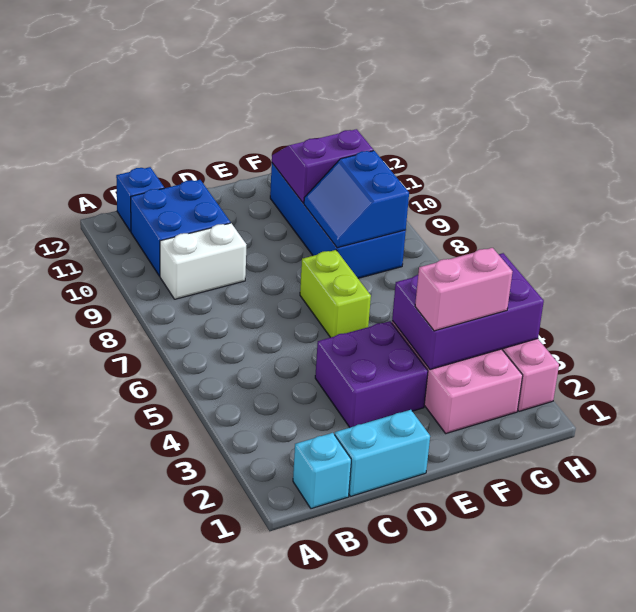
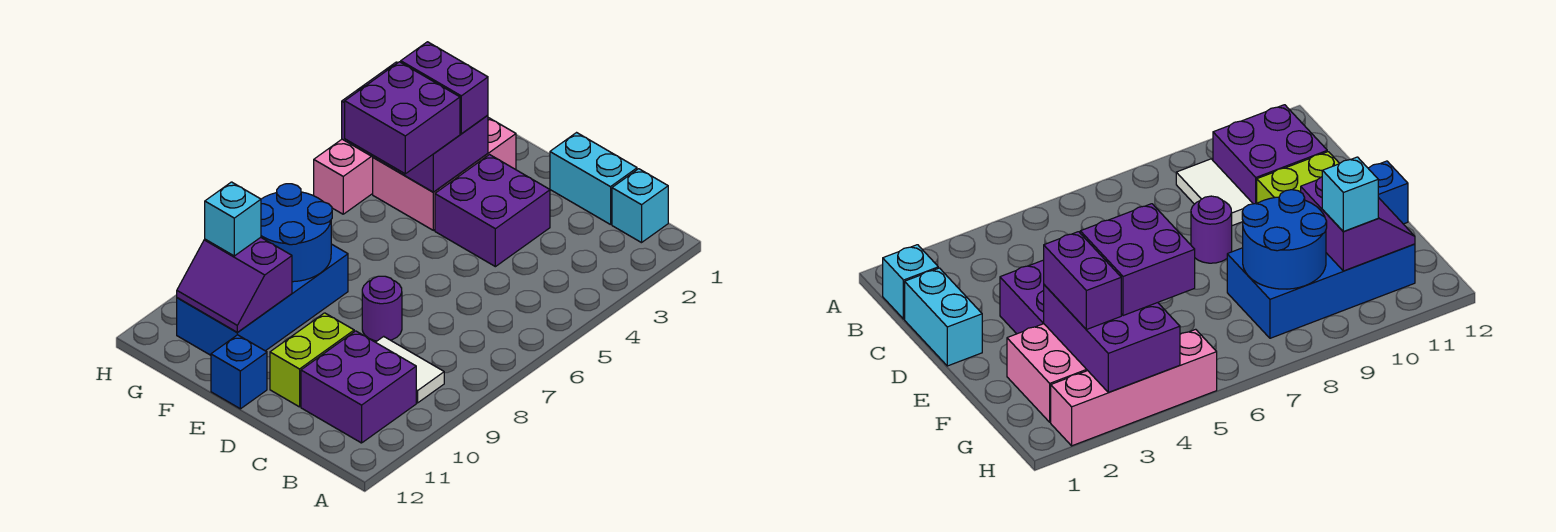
white 1x2 brick [160,223,247,299] -> white 1x2 tile [376,336,444,403]
blue 2x2 brick [131,180,230,276] -> purple 2x2 brick [301,331,416,443]
blue 1x1 brick [116,167,164,232] -> blue 1x1 brick moved to [211,335,267,409]
none -> purple 1x1 round brick [362,276,402,341]
lime 1x2 brick [300,250,371,338] -> lime 1x2 brick moved to [270,313,354,407]
pink 1x2 brick [415,248,513,331] -> purple 1x2 brick [401,42,488,134]
none -> purple 2x2 brick [345,62,460,174]
blue 2x2 slope [304,151,409,248] -> blue 2x2 round brick [261,184,332,282]
none -> cyan 1x1 brick [205,182,261,256]

